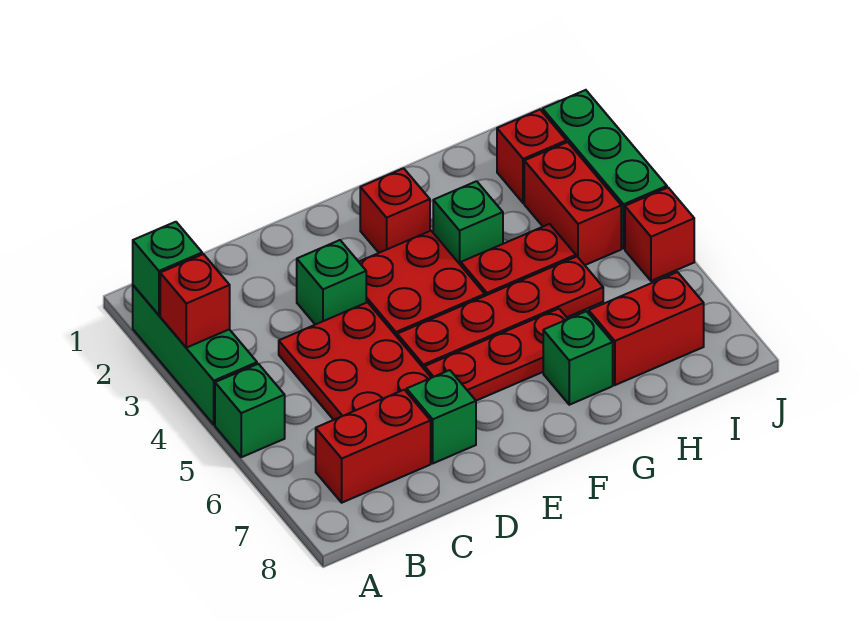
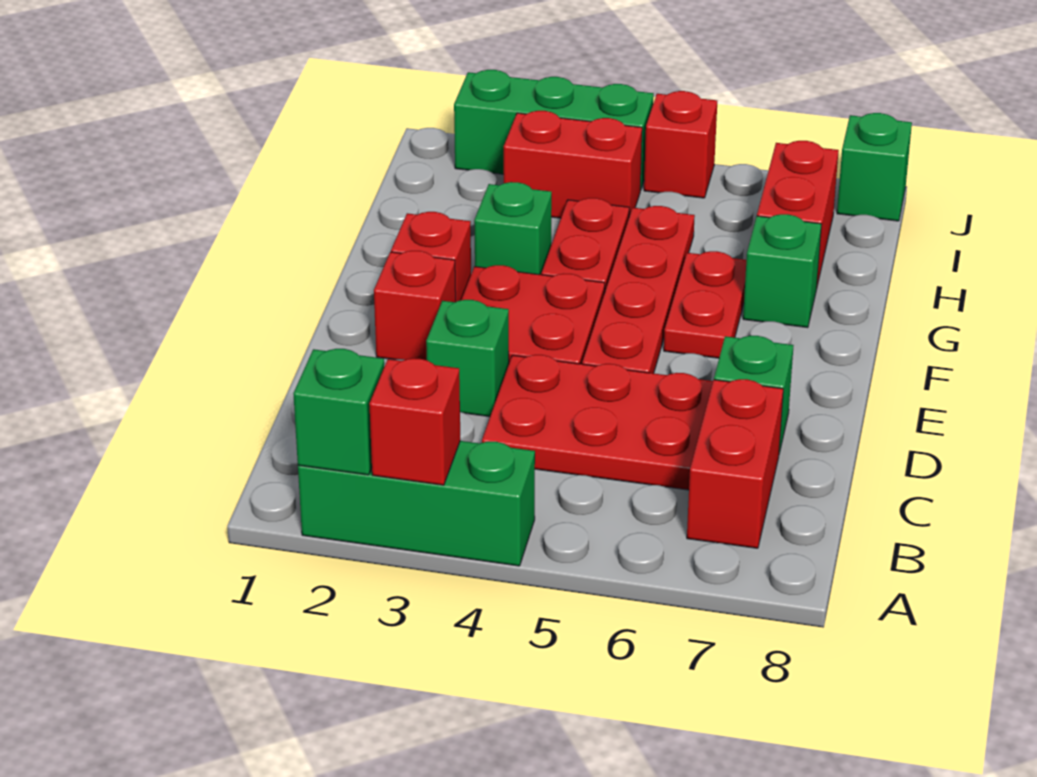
green 1x1 brick [215,364,285,457] -> green 1x1 brick moved to [837,113,912,221]
red 1x3 plate [425,309,568,401] -> red 1x2 plate [664,251,746,358]
red 1x1 brick [497,110,566,203] -> red 1x1 brick moved to [374,251,456,360]

